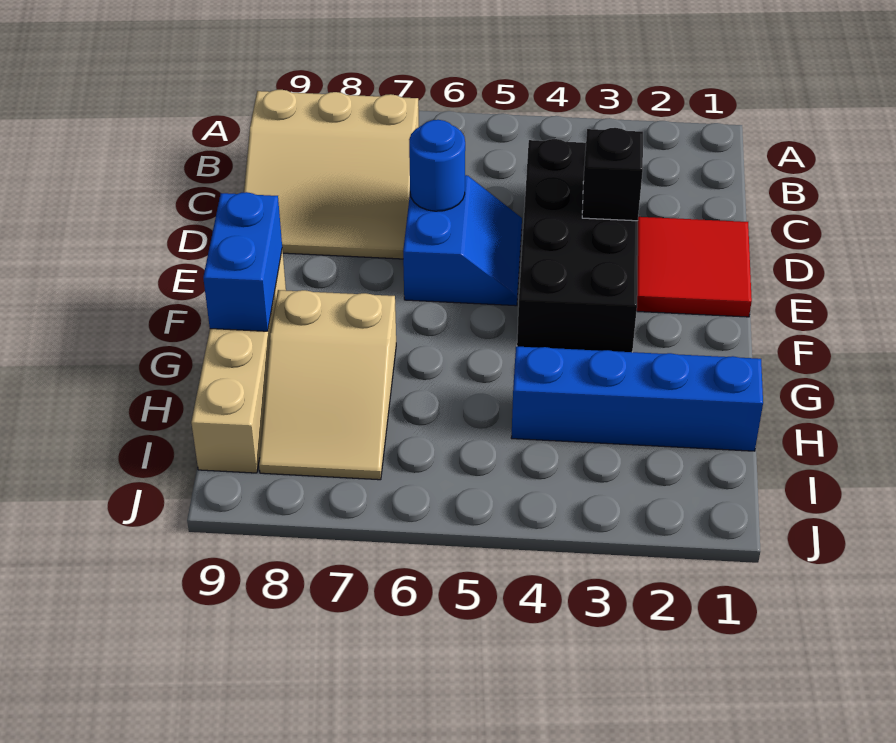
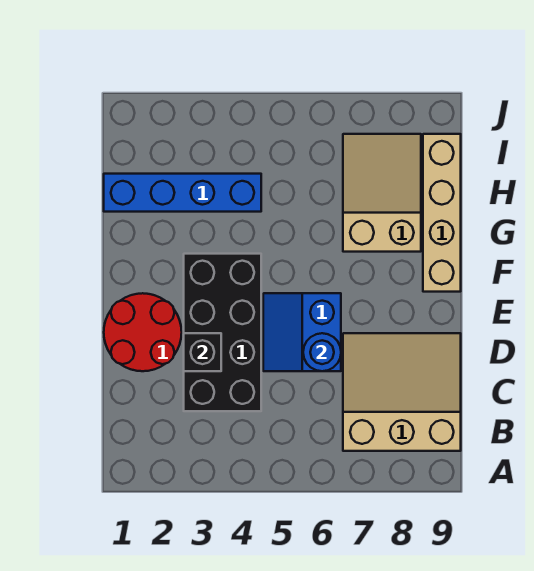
red 2x2 tile [637,217,752,317] -> red 2x2 round brick [104,293,182,371]
blue 1x2 brick [203,192,282,331] -> none

